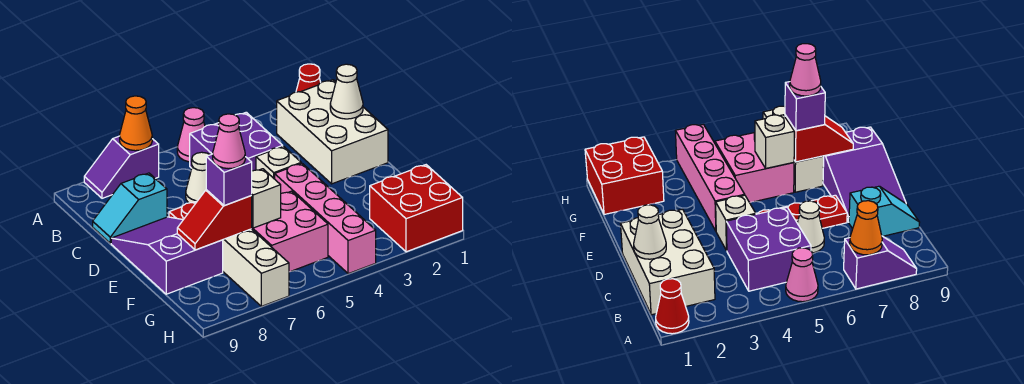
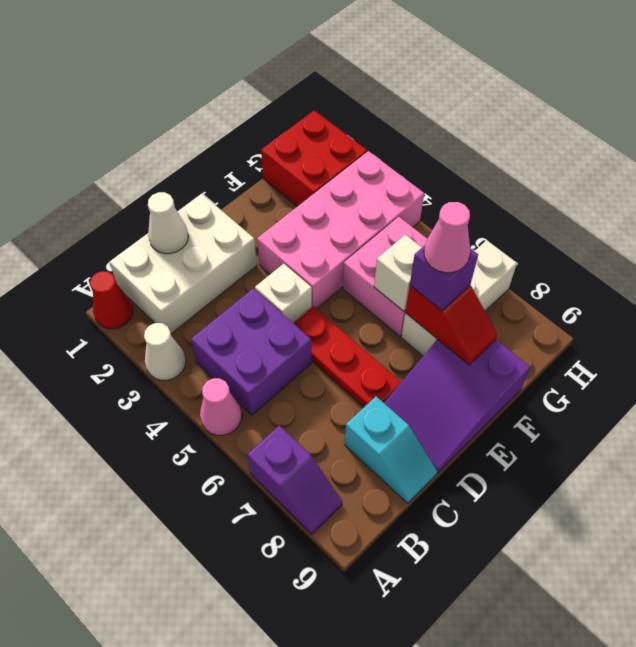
orange 1x1 cone [120,96,152,151] -> none
white 1x1 cone [186,152,210,203] -> white 1x1 cone moved to [144,323,186,380]
pink 1x4 brick [275,163,376,274] -> pink 2x4 brick [257,151,424,309]

